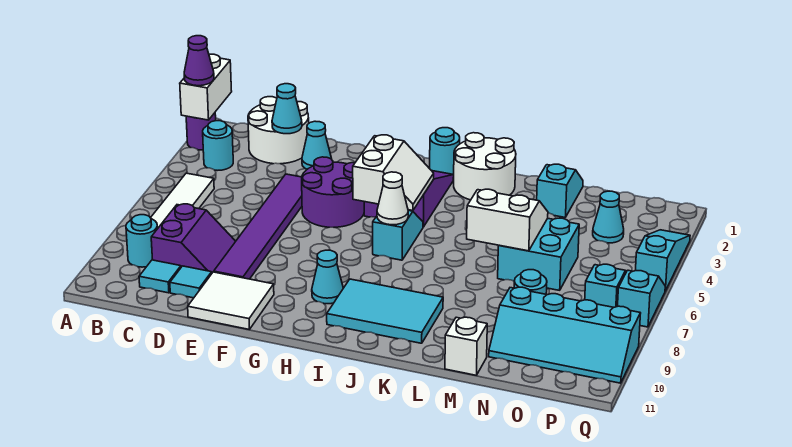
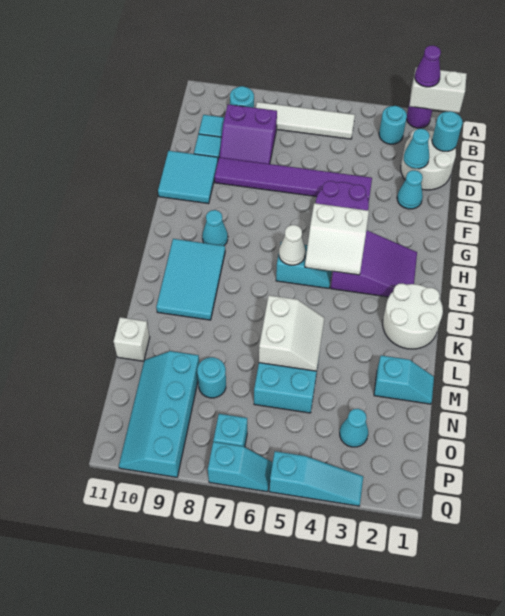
white 2x2 tile [188,272,274,330] -> cyan 2x2 tile [158,151,218,204]
cyan 1x1 round brick [430,128,460,175] -> cyan 1x1 round brick moved to [432,111,463,151]

